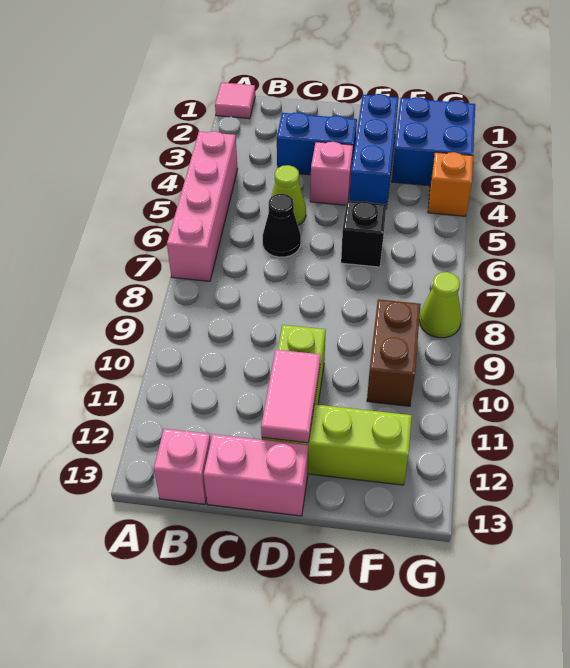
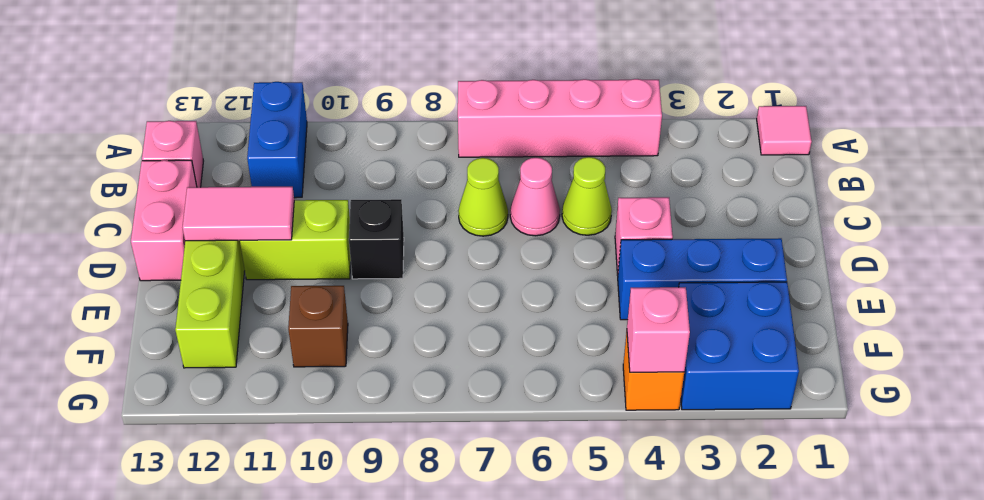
blue 1x2 brick [277,112,357,175] -> blue 1x2 brick moved to [247,82,307,198]
black 1x1 cone [263,194,301,257] -> pink 1x1 cone [510,158,560,236]
black 1x1 brick [341,201,386,267] -> black 1x1 brick moved to [349,199,404,279]
brown 1x2 brick [367,299,421,406] -> brown 1x1 brick [288,286,348,367]
none -> pink 1x1 brick [627,287,690,372]
lime 1x1 cone [419,272,462,338] -> lime 1x1 cone moved to [458,158,508,236]

